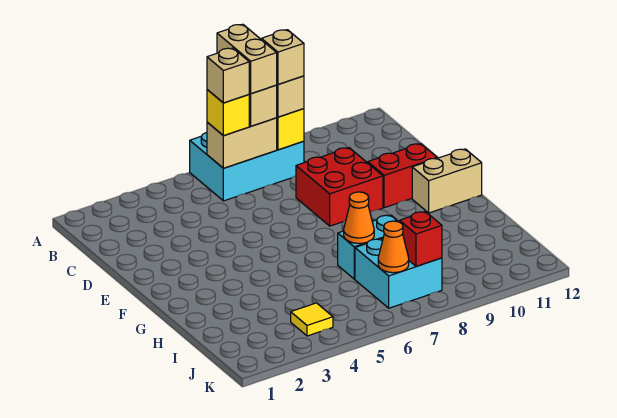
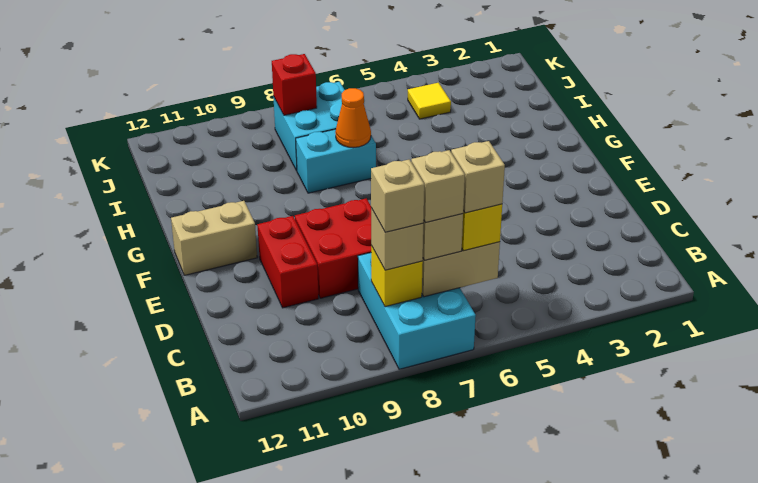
cyan 2x3 brick [190,133,304,201] -> cyan 2x3 brick turned to [358,253,476,369]
tan 1x2 brick [217,24,277,94] -> tan 1x1 brick [411,150,465,222]
red 1x2 brick [368,144,437,208] -> red 1x2 brick turned to [257,216,318,308]
orange 1x1 cone [378,221,409,273] -> none

